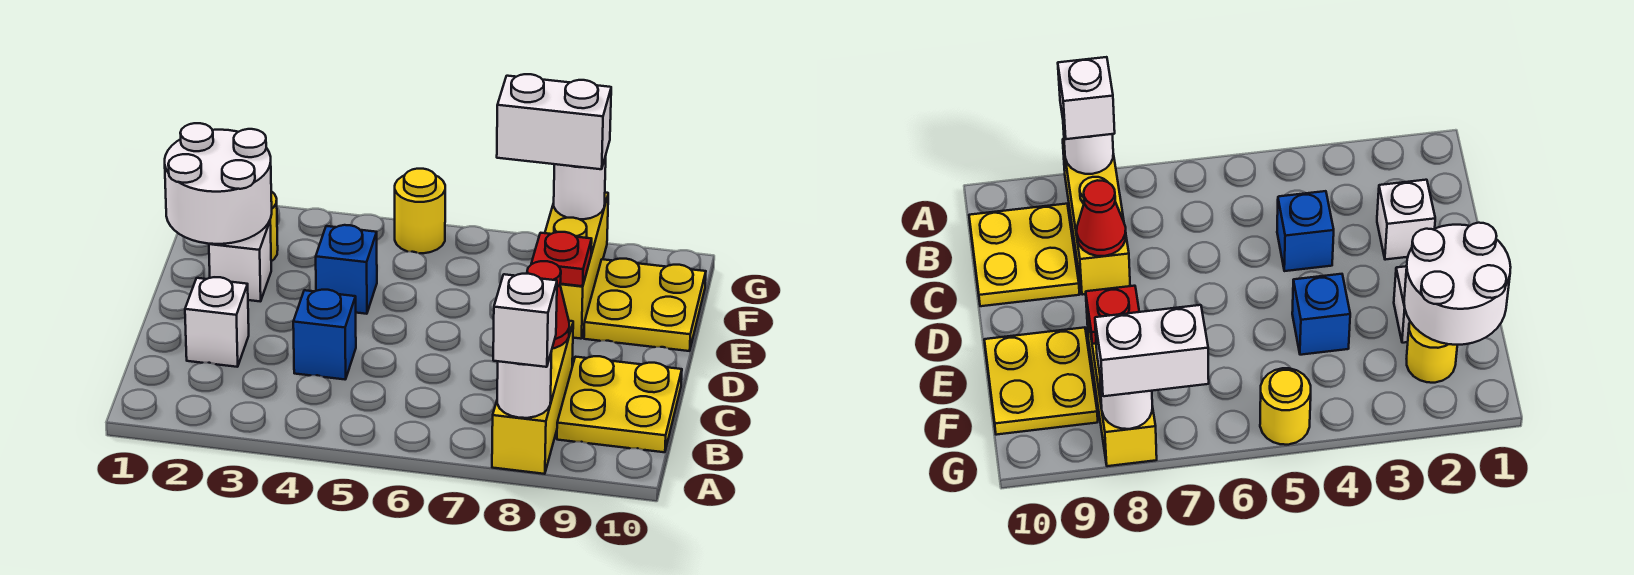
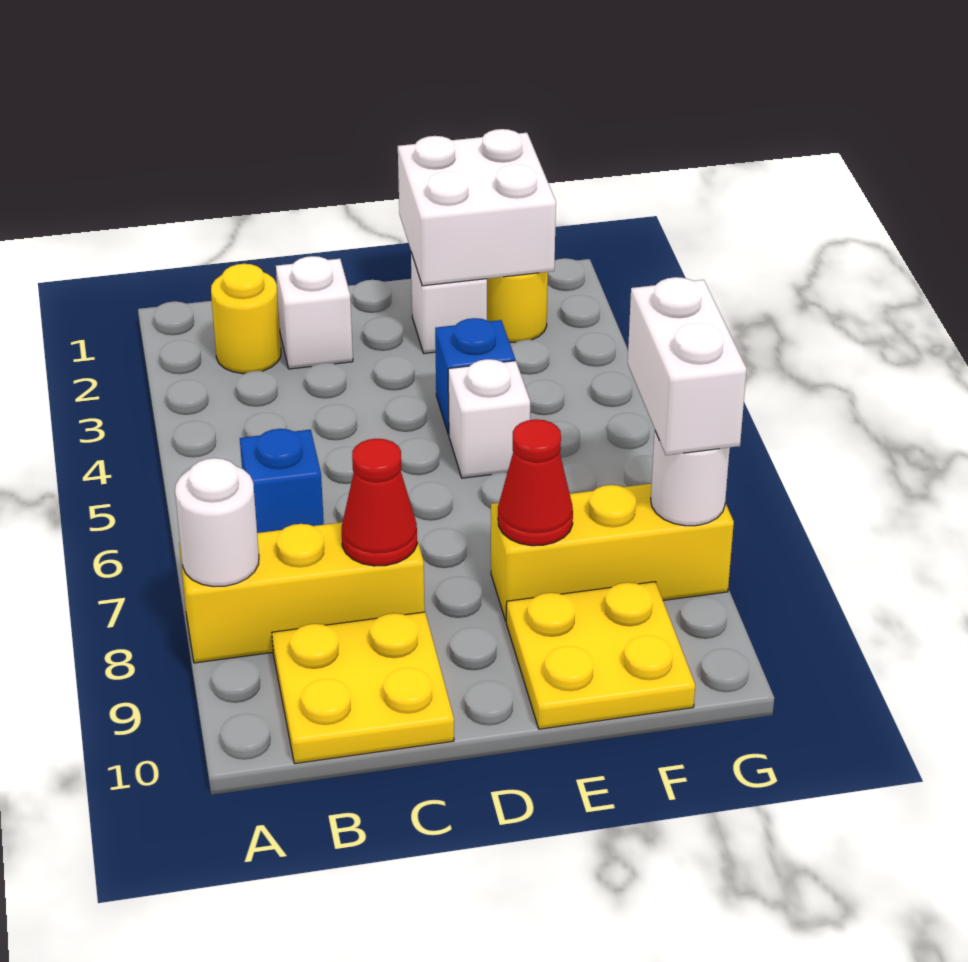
white 1x1 brick [493,274,557,367] -> white 1x1 brick moved to [448,359,530,478]
blue 1x1 brick [293,290,356,379] -> blue 1x1 brick moved to [240,429,324,533]
white 2x2 round brick [165,123,272,244] -> white 2x2 brick [398,129,556,286]
red 1x1 plate [531,232,592,286] -> red 1x1 cone [498,419,573,546]
yellow 1x1 round brick [395,169,445,253] -> yellow 1x1 round brick moved to [211,264,281,374]

